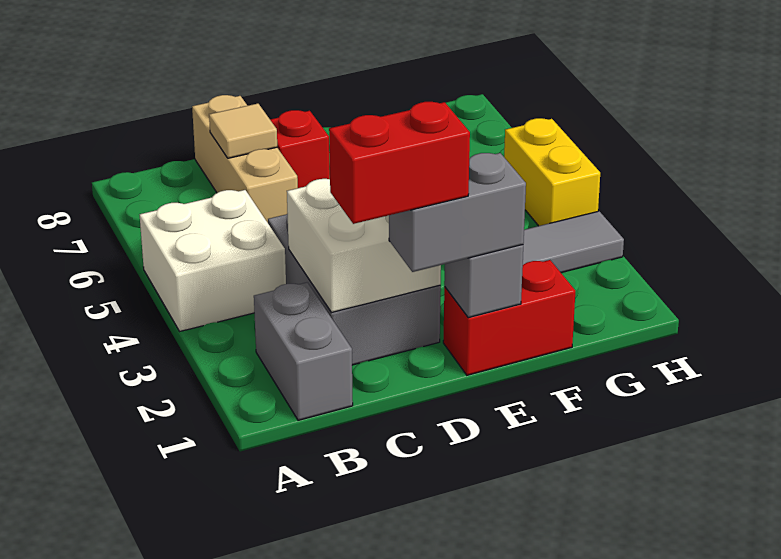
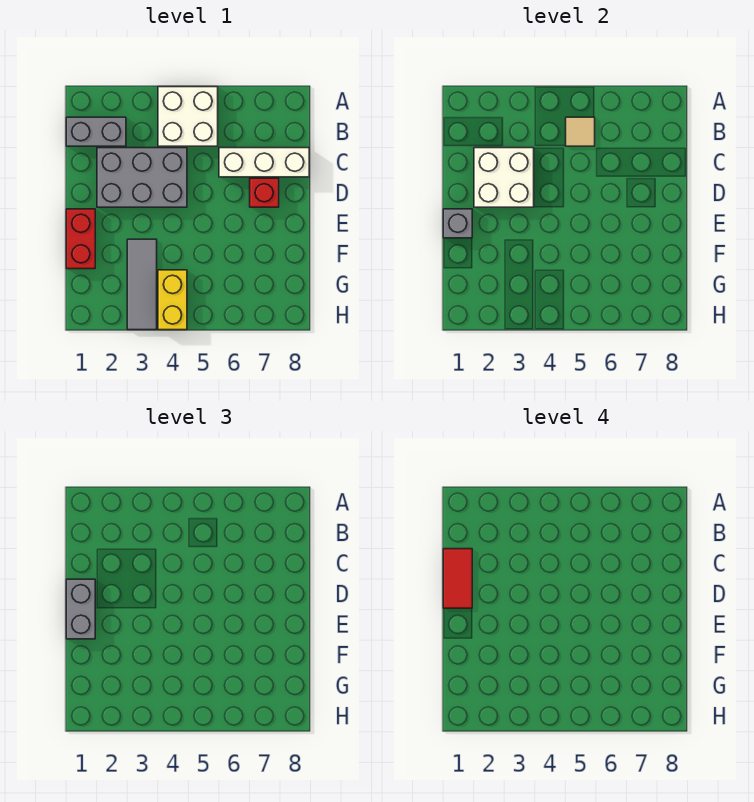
red 1x2 brick [329,102,470,224] -> red 1x2 tile [443,549,472,608]
tan 1x3 brick [192,95,298,223] -> white 1x3 brick [219,148,309,177]
tan 1x1 tile [209,103,277,158] -> tan 1x1 tile moved to [566,117,595,146]
yellow 1x2 brick [504,118,600,226] -> yellow 1x2 brick turned to [158,270,187,330]

